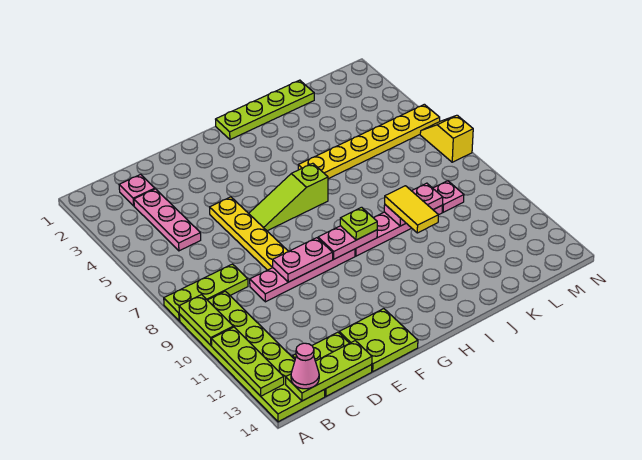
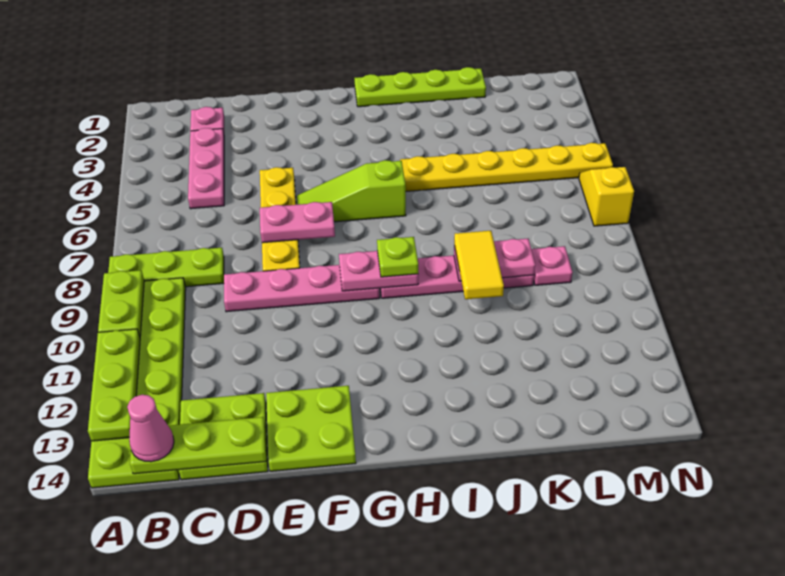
pink 1x2 plate [273,238,333,282] -> pink 1x2 plate moved to [260,202,335,243]

